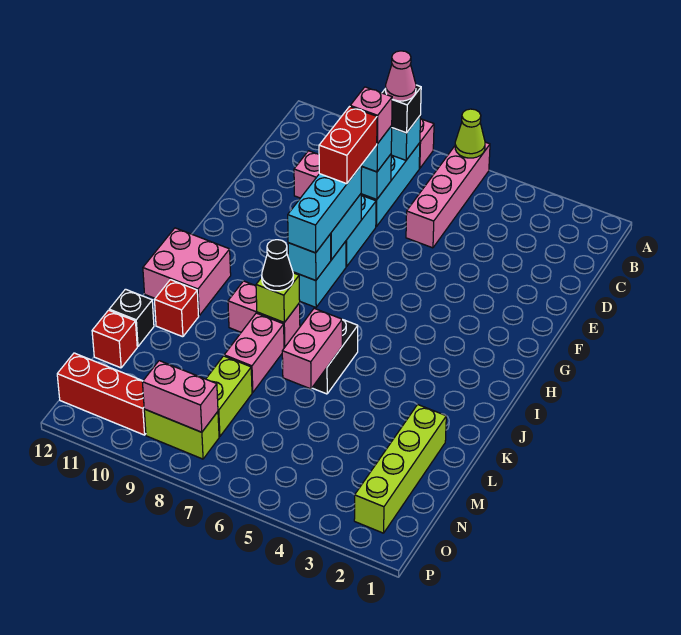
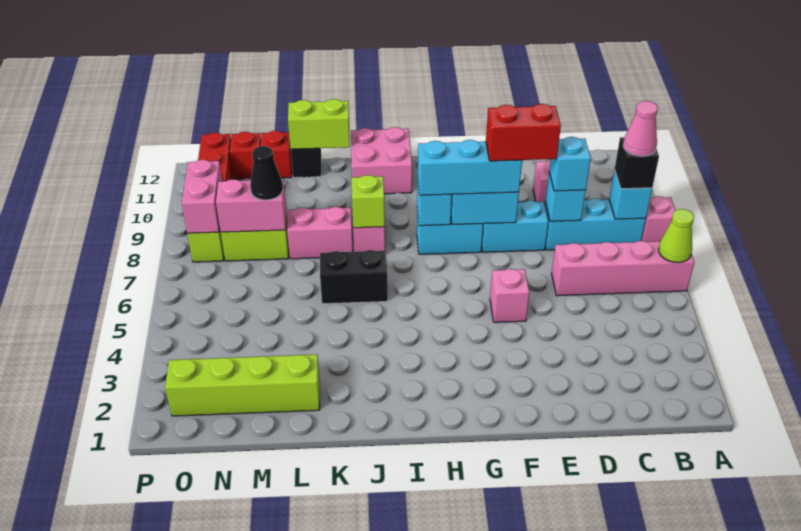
pink 1x1 brick [350,87,392,144] -> pink 1x1 brick moved to [490,269,529,322]
black 1x1 cone [262,240,293,291] -> black 1x1 cone moved to [250,146,283,200]
pink 1x2 brick [282,308,342,389] -> pink 1x2 brick moved to [216,179,286,232]
red 1x1 brick [155,280,199,337] -> red 1x1 brick moved to [230,132,261,179]
none -> lime 1x2 brick [288,99,350,149]

